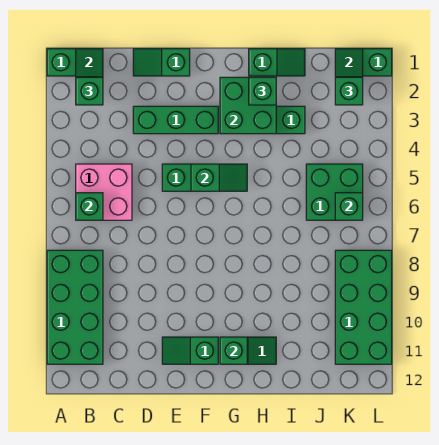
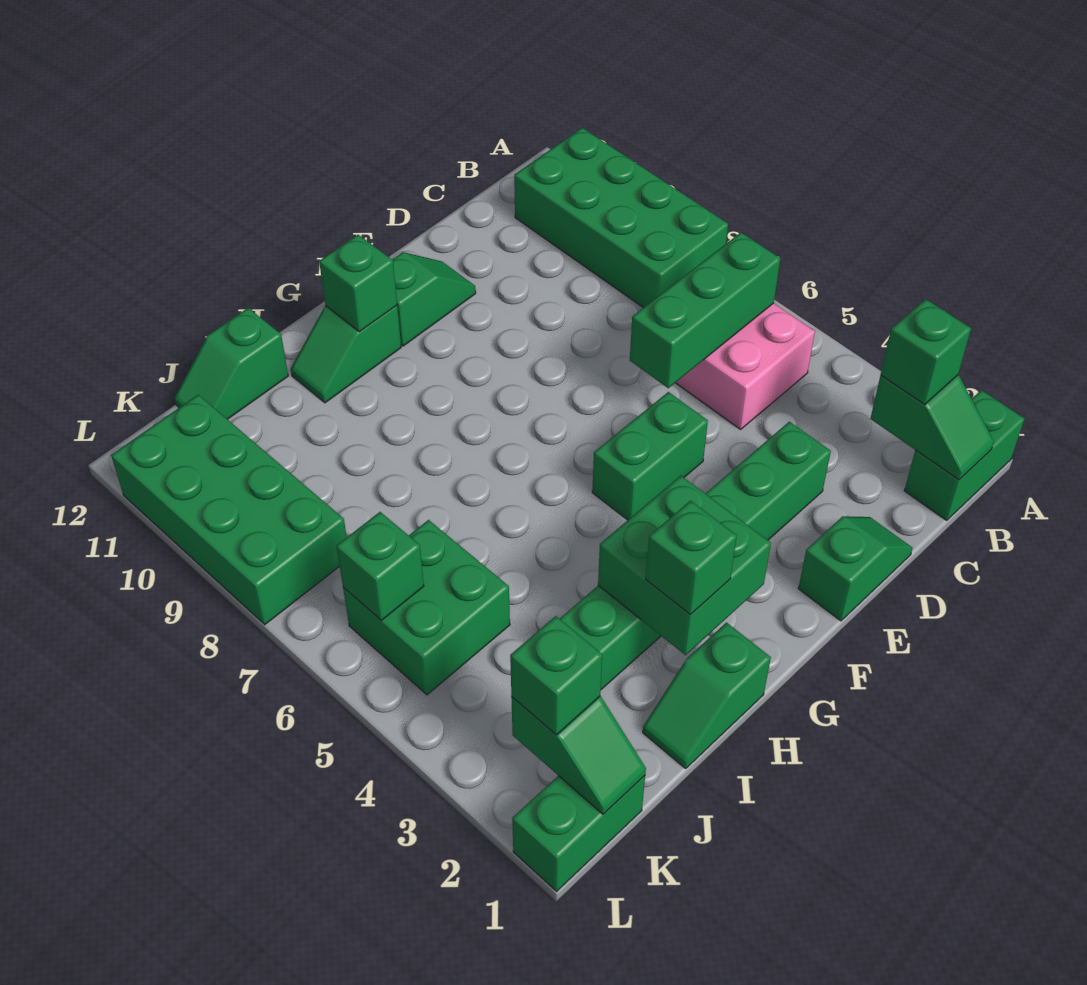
green 1x1 brick [76,193,103,220] -> green 1x3 brick [630,233,780,388]
green 1x2 slope [191,164,247,191] -> green 1x2 slope moved to [175,308,288,419]

